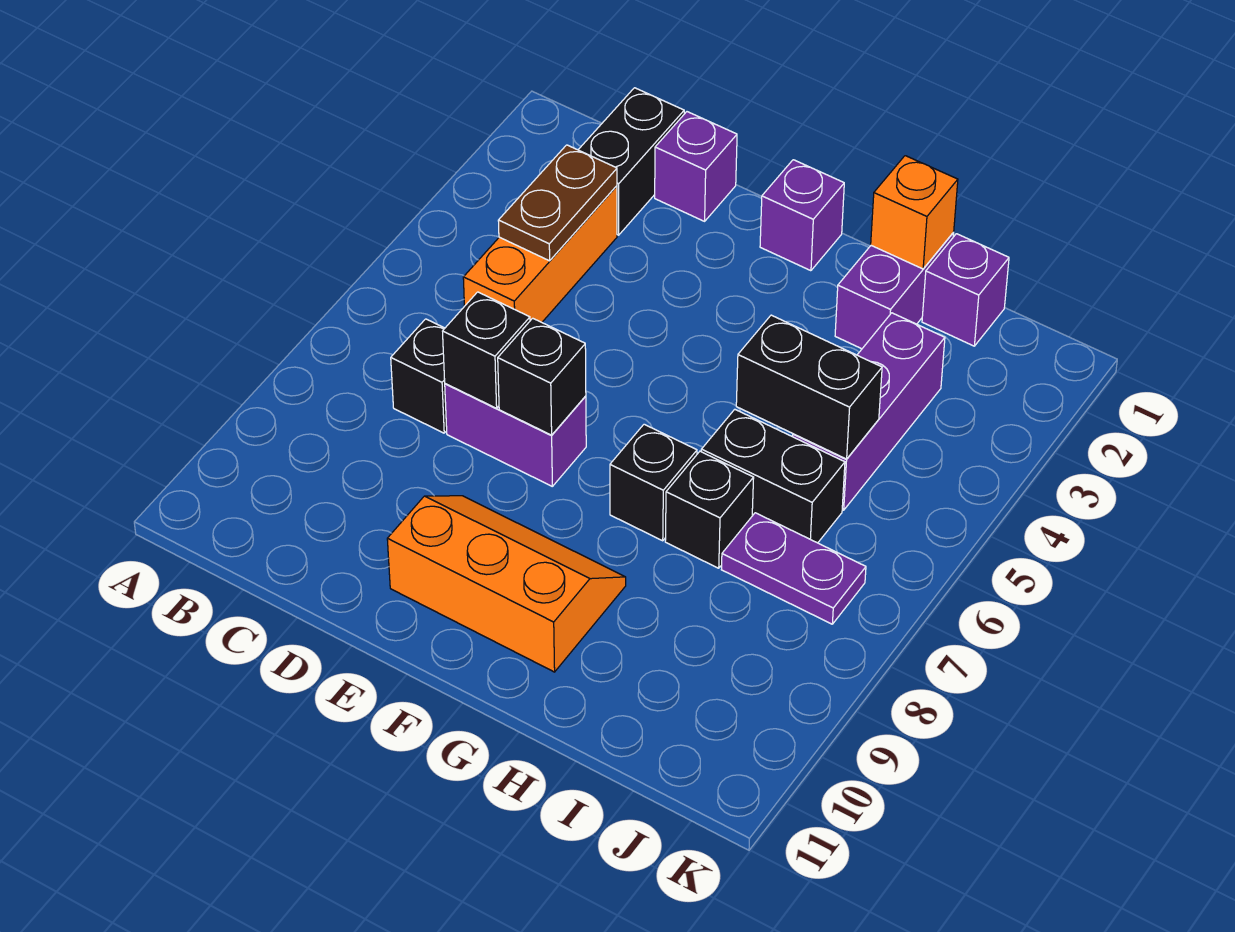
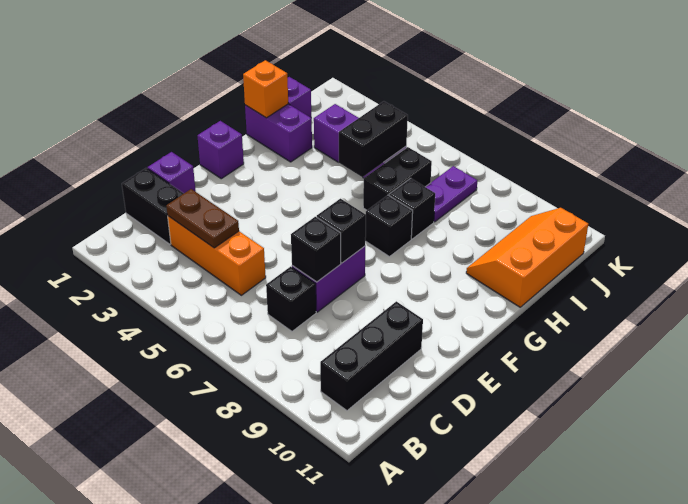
none -> black 1x3 brick [320,301,423,411]
orange 2x3 slope [387,496,626,672] -> orange 2x3 slope moved to [466,208,588,307]

